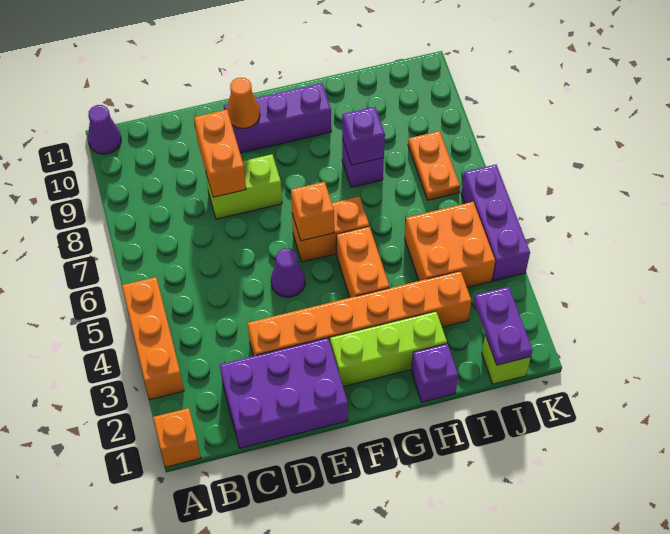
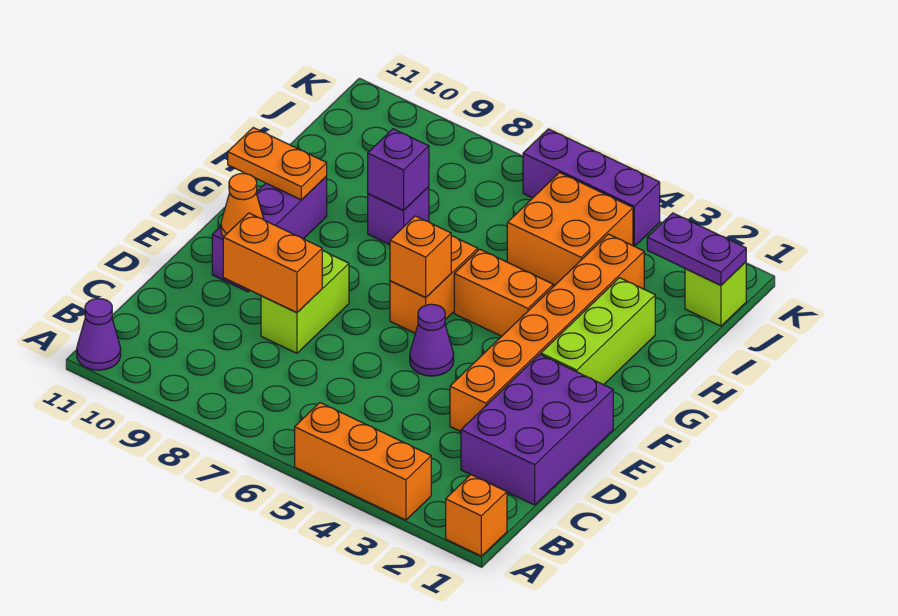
purple 1x1 brick [411,344,458,402] -> none
orange 1x2 plate [408,131,460,200] -> orange 1x2 plate moved to [228,128,327,200]

